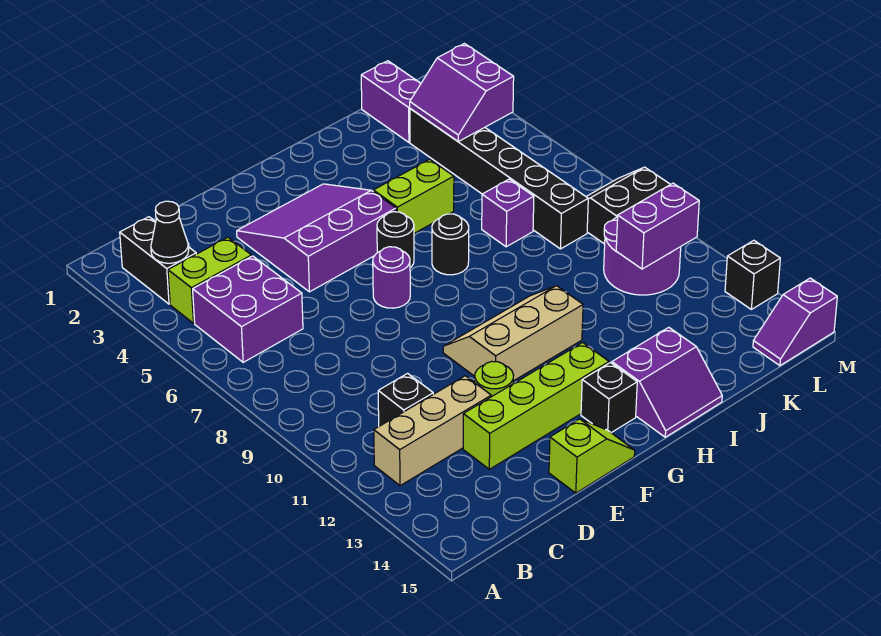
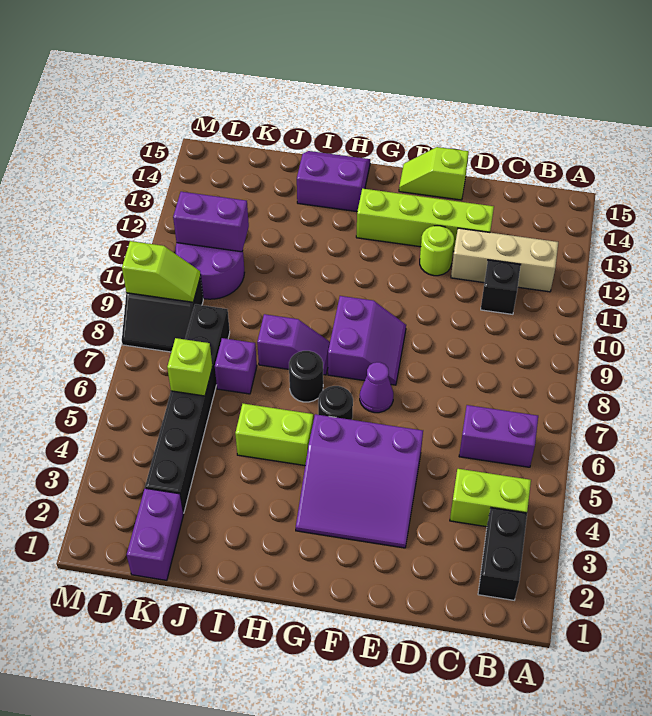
black 1x1 cone [151,201,189,263] -> none
purple 2x2 brick [193,256,303,362] -> purple 1x2 brick [459,405,538,467]
purple 1x1 round brick [373,247,410,308] -> purple 1x1 cone [360,362,393,413]
tan 2x3 slope [443,286,583,381] -> none
black 1x1 brick [581,363,637,433] -> none
purple 2x2 slope [410,44,514,142] -> purple 2x2 slope moved to [328,296,406,385]
none -> lime 1x1 brick [167,338,212,396]
none -> lime 1x2 slope [122,241,201,302]
purple 1x2 slope [753,278,837,366] -> purple 1x2 slope moved to [257,314,330,375]
black 1x1 brick [725,240,780,309] -> none

